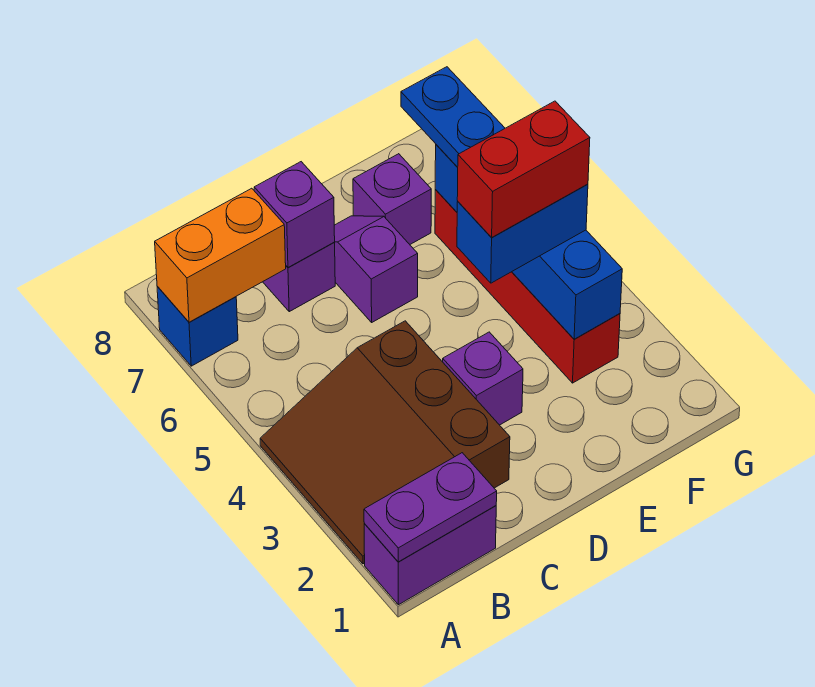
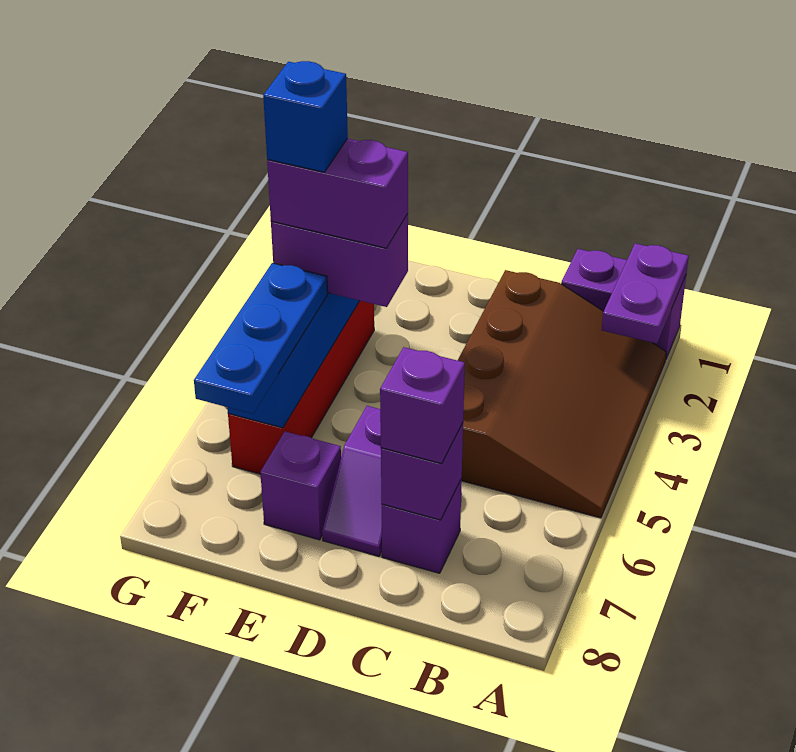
purple 1x2 plate [364,453,497,562] -> purple 1x2 plate turned to [602,243,689,344]
brown 3x3 slope [260,321,510,564] -> brown 3x4 slope [458,270,666,518]
blue 1x1 brick [157,287,238,366] -> blue 1x1 brick moved to [263,61,348,172]
orange 1x2 brick [155,188,286,322] -> none
purple 1x1 brick [443,332,523,425] -> purple 1x1 brick moved to [380,347,465,464]
blue 1x2 brick [457,184,588,283] -> purple 1x2 brick [271,214,408,307]
red 1x2 brick [457,101,590,238] -> purple 1x2 brick [267,139,408,248]

